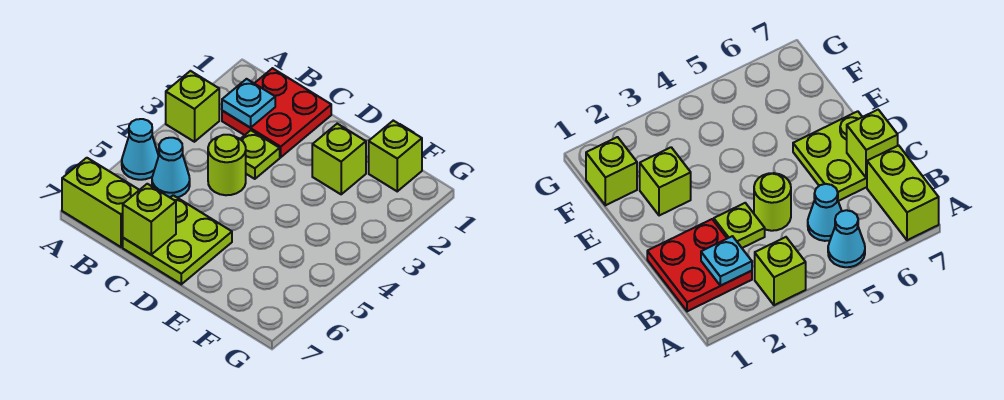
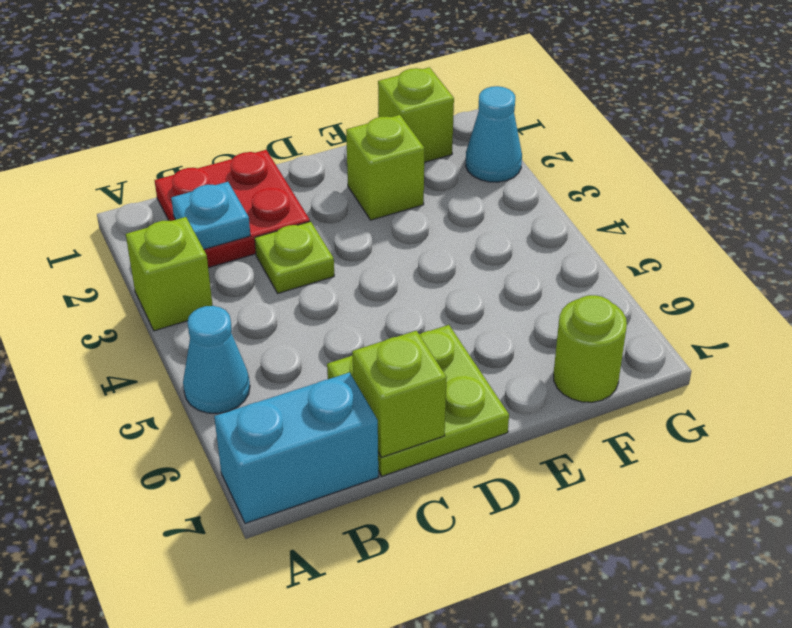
lime 1x2 brick [62,158,139,247] -> cyan 1x2 brick [214,372,378,523]
cyan 1x1 cone [152,138,190,197] -> cyan 1x1 cone moved to [466,86,522,182]
lime 1x1 round brick [208,135,246,195] -> lime 1x1 round brick moved to [554,295,627,402]

